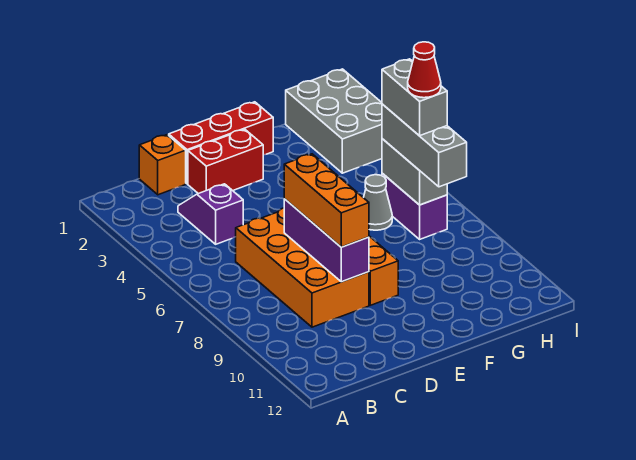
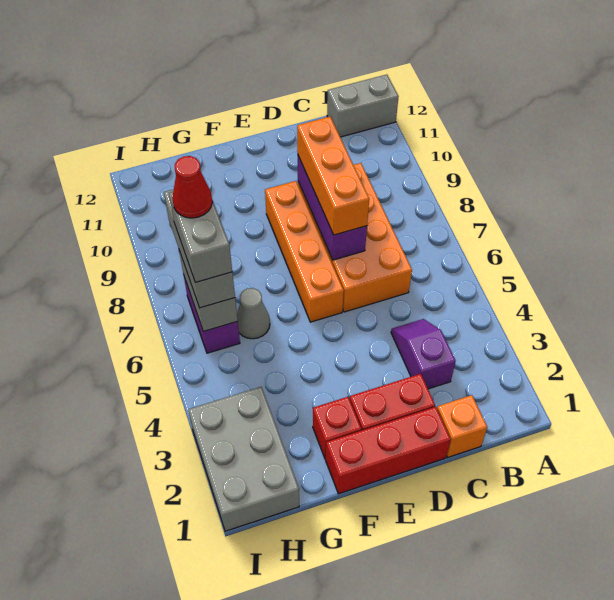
none -> grey 1x2 brick [327,75,399,137]
purple 1x2 slope [178,184,243,244] -> purple 1x2 slope turned to [391,319,456,389]
none -> red 1x1 brick [313,397,361,459]

